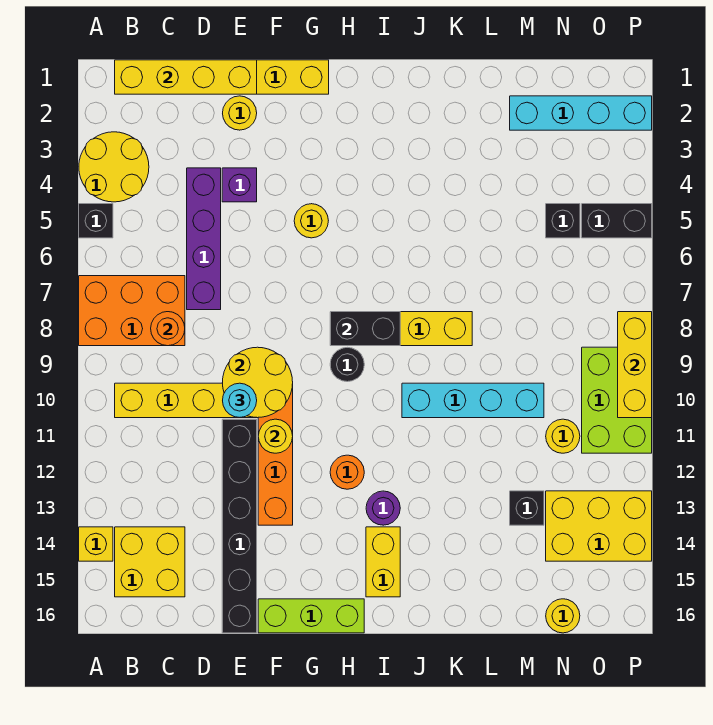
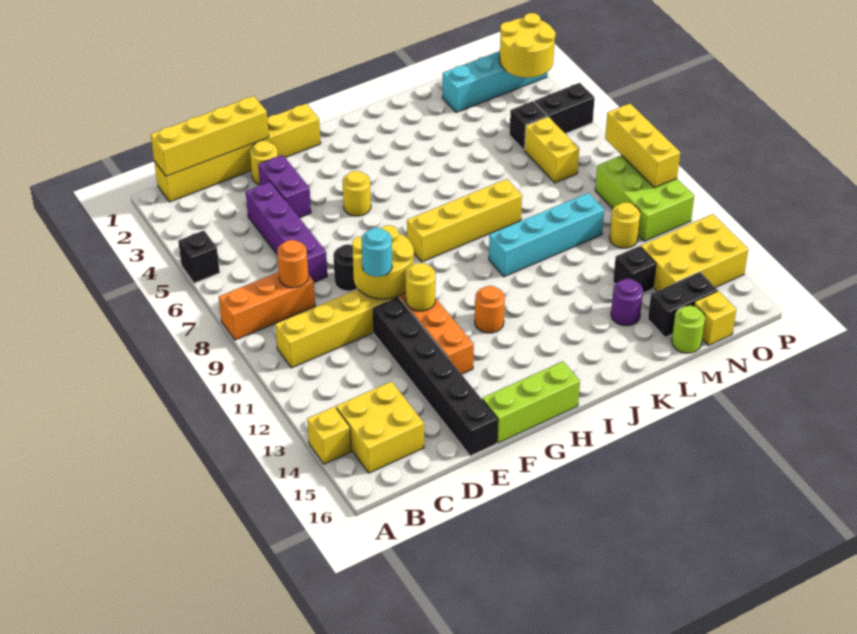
yellow 2x2 round brick [79,132,149,202] -> yellow 2x2 round brick moved to [500,13,556,78]
orange 2x3 brick [79,276,185,346] -> orange 1x3 brick [219,272,315,340]
purple 1x1 brick [222,168,257,202] -> purple 1x2 brick [258,155,311,218]
black 1x2 brick [330,312,400,346] -> black 1x2 brick moved to [648,272,718,337]
black 1x1 round brick [330,347,364,382] -> black 1x1 round brick moved to [333,244,358,291]
purple 1x1 round brick [366,491,400,525] -> purple 1x1 round brick moved to [611,279,643,326]
yellow 1x2 brick [366,527,400,597] -> yellow 1x2 brick moved to [525,117,579,183]
none -> lime 1x1 round brick [672,306,705,353]
yellow 1x1 round brick [546,599,580,633] -> yellow 1x1 brick [694,291,736,345]

